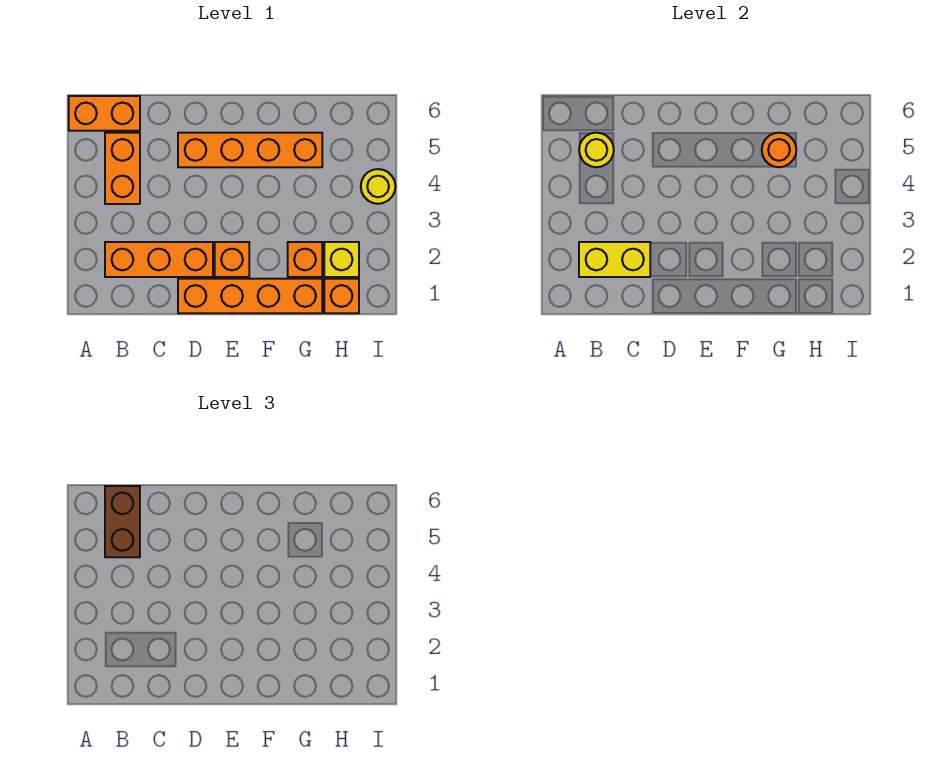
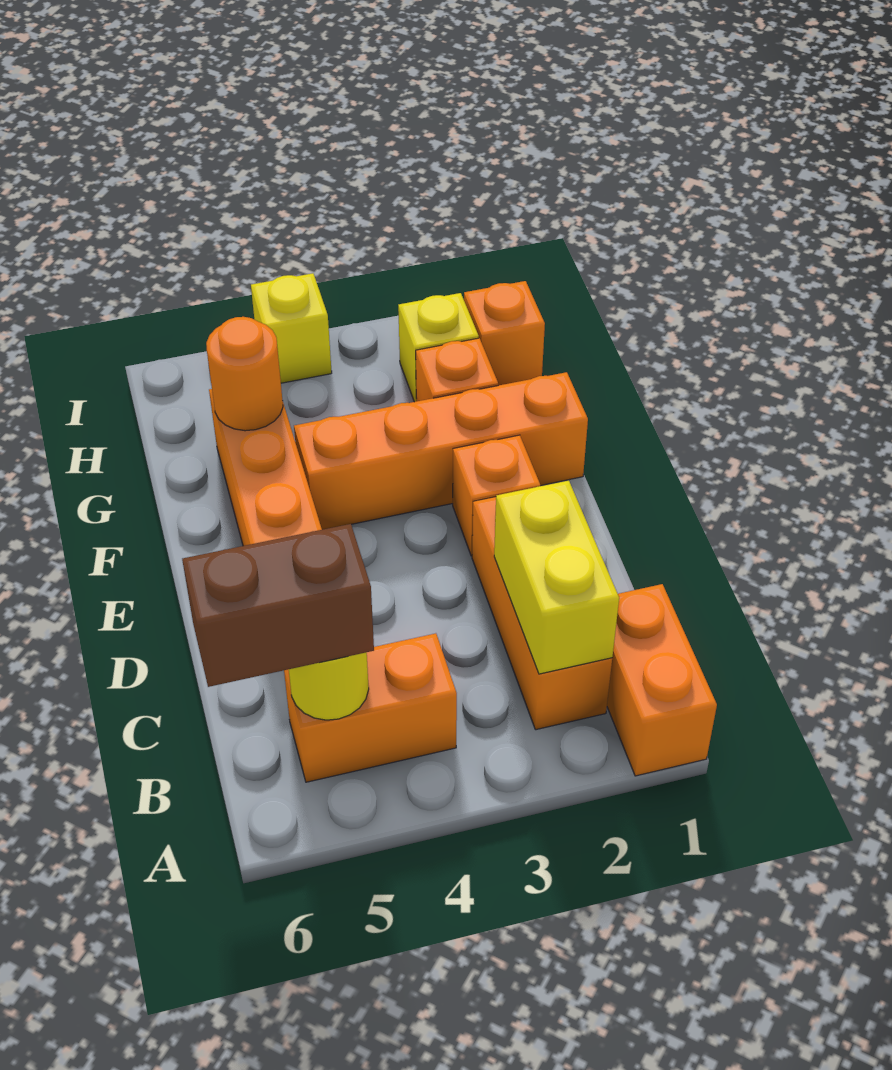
orange 1x2 brick [69,96,140,131] -> orange 1x2 brick moved to [607,584,717,776]
orange 1x4 brick [178,279,322,313] -> orange 1x4 brick turned to [294,372,588,530]
yellow 1x1 round brick [361,169,395,204] -> yellow 1x1 brick [251,273,332,383]

